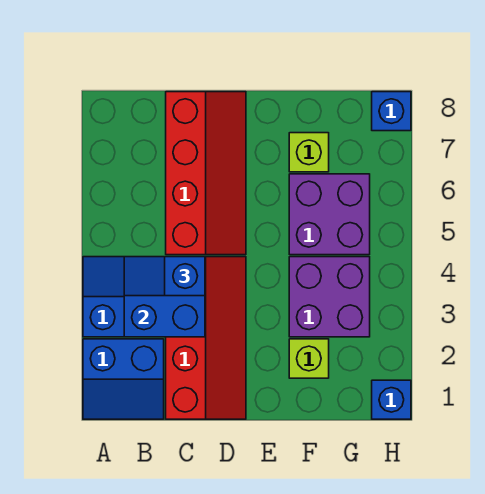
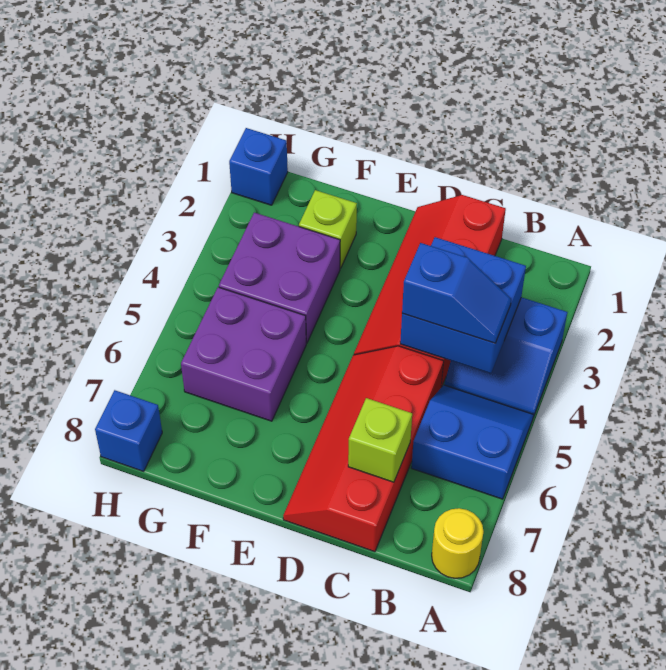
blue 2x2 slope [83,339,164,419] -> blue 2x2 slope moved to [411,385,533,499]
none -> yellow 1x1 round brick [432,508,484,578]
lime 1x1 brick [289,133,329,172] -> lime 1x1 brick moved to [348,398,412,482]

